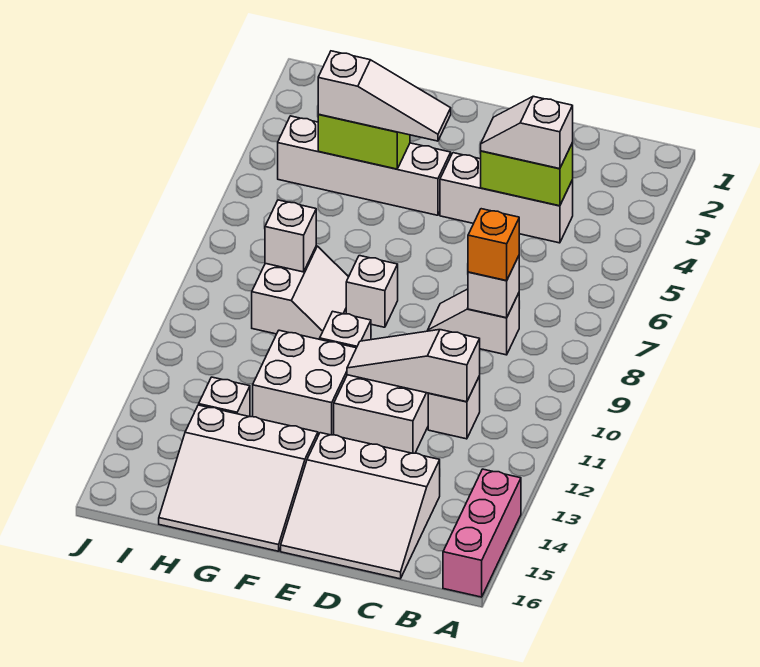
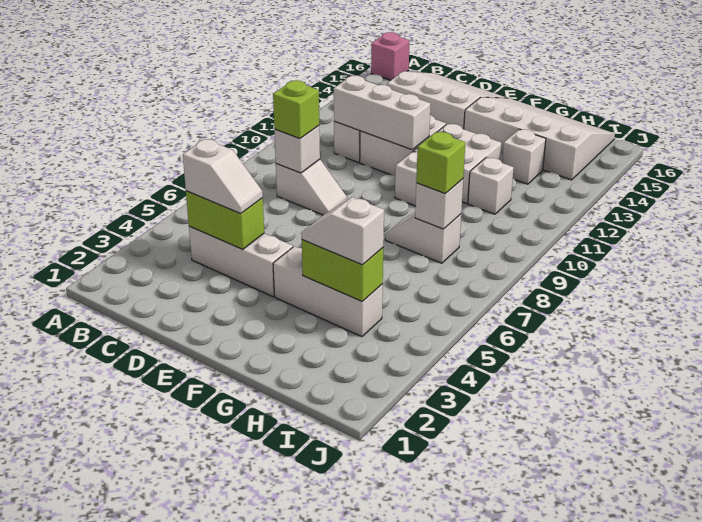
pink 1x3 brick [443,469,521,597] -> pink 1x1 brick [371,32,410,80]
orange 1x1 brick [468,209,519,281] -> lime 1x1 brick [273,80,319,139]
white 1x3 slope [347,330,480,402] -> white 1x3 brick [334,76,431,150]
white 1x4 brick [278,116,451,215] -> white 1x3 brick [273,246,383,337]
white 1x3 slope [318,51,451,141] -> white 1x2 slope [301,197,384,265]
white 1x1 brick [346,256,398,327] -> white 1x1 brick moved to [468,157,514,214]
white 3x3 slope [159,405,318,551] -> white 3x4 slope [464,97,615,180]
white 2x2 slope [252,246,348,339] -> white 1x2 slope [385,213,461,263]
none -> lime 1x1 brick [416,132,465,194]

